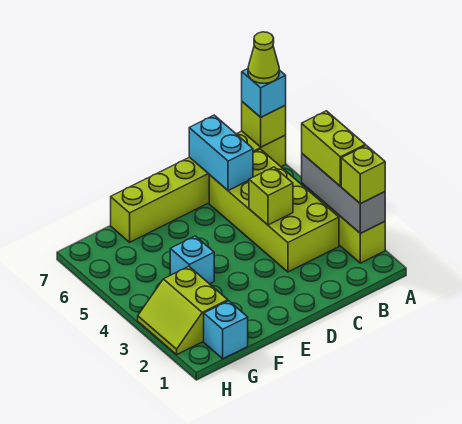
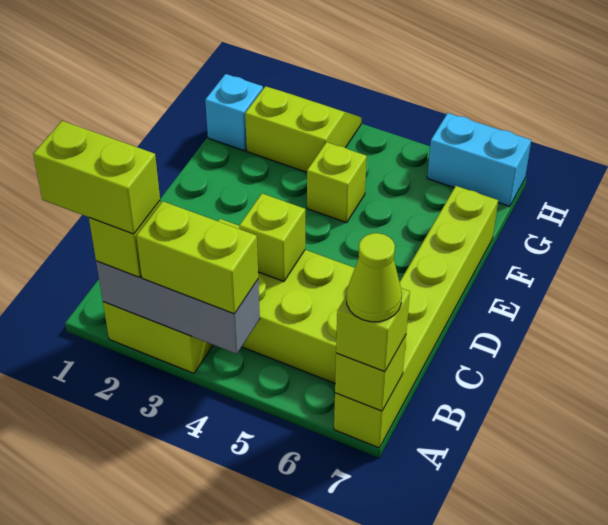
none -> lime 1x2 brick [33,121,160,234]
cyan 1x1 brick [242,69,286,117] -> lime 1x1 brick [336,288,410,372]
cyan 1x2 brick [189,115,253,191] -> cyan 1x2 brick moved to [427,113,531,206]
cyan 1x1 brick [170,236,214,284] -> lime 1x1 brick [307,142,367,223]

